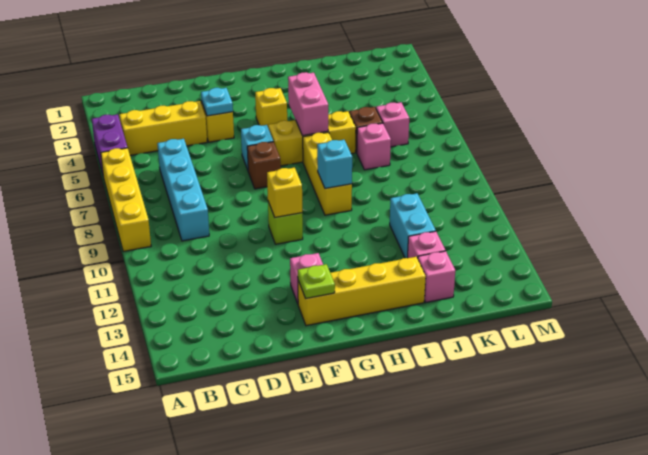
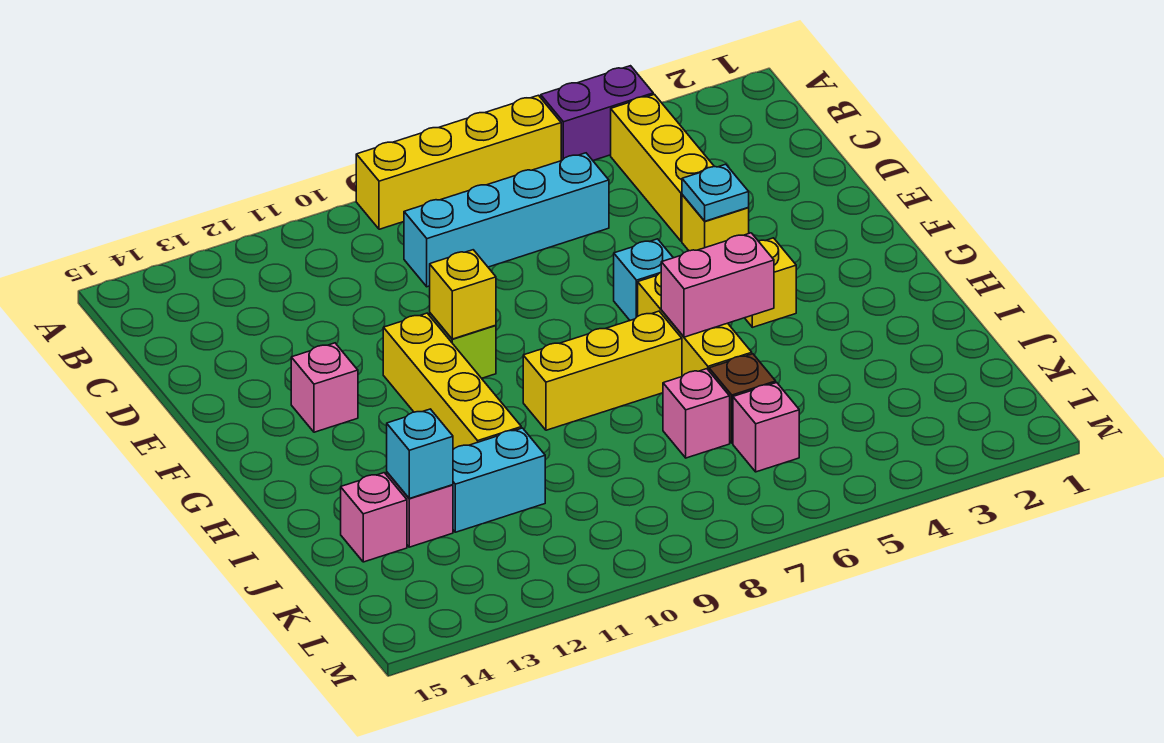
brown 1x1 brick [247,142,281,189] -> none
yellow 1x4 brick [298,257,426,326] -> yellow 1x4 brick moved to [383,313,521,449]
lime 1x1 plate [298,264,335,298] -> none
cyan 1x1 brick [317,140,352,189] -> cyan 1x1 brick moved to [387,409,453,498]

